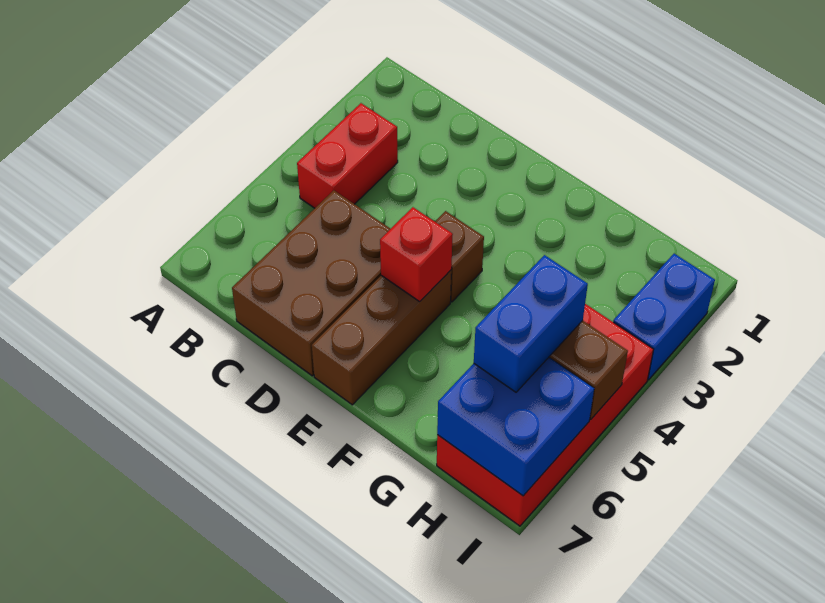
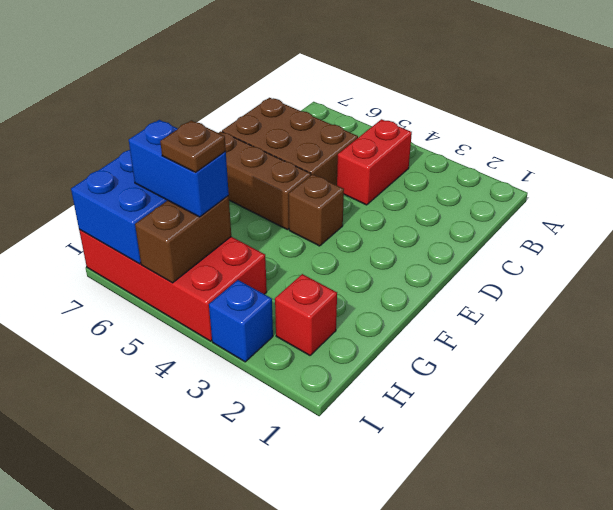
red 1x2 brick [297,103,398,208] -> red 1x2 brick turned to [337,119,412,205]
red 1x1 brick [380,207,453,301] -> red 1x1 brick moved to [275,274,337,355]
none -> brown 1x1 plate [160,120,226,172]
blue 1x2 brick [613,254,715,380] -> blue 1x1 brick [209,280,273,362]

